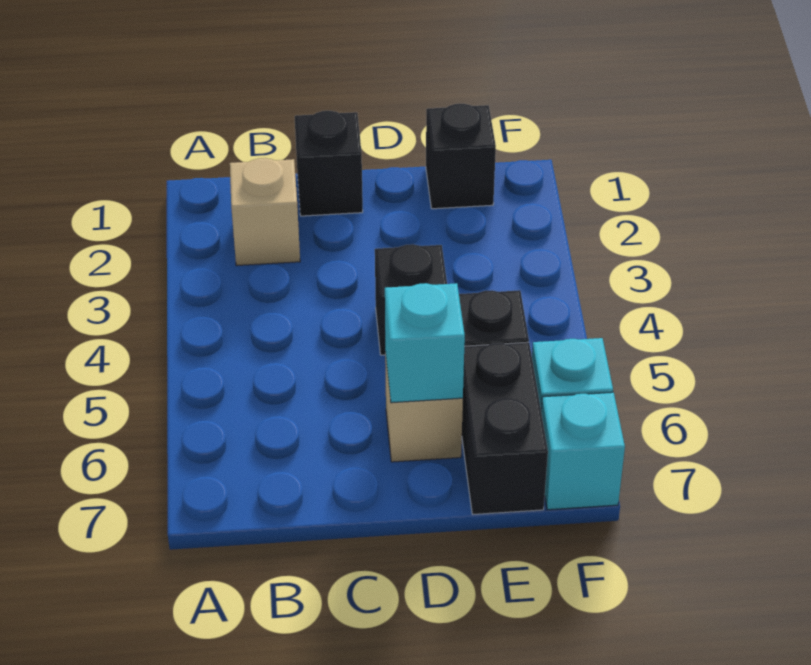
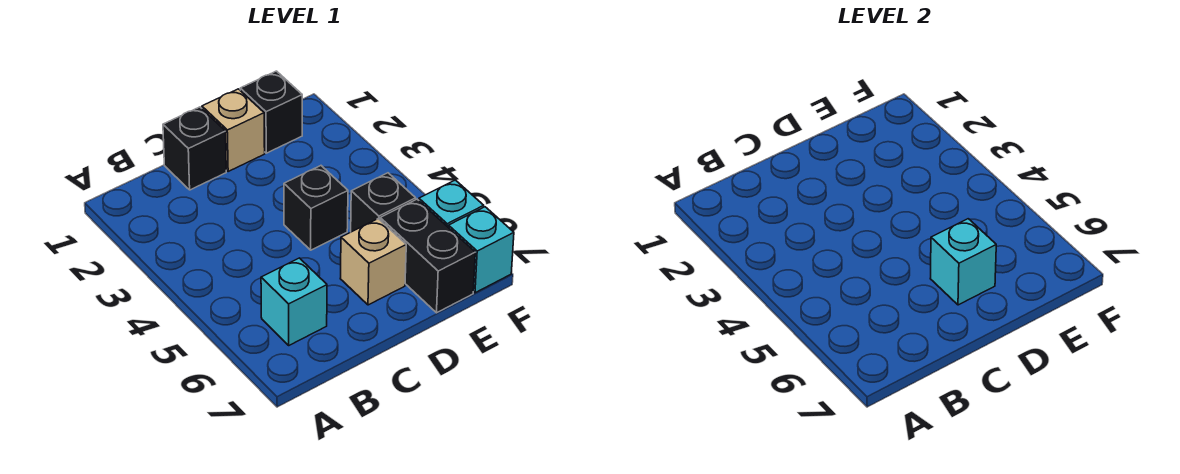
tan 1x1 brick [230,158,300,266] -> tan 1x1 brick moved to [202,89,265,171]
none -> cyan 1x1 brick [261,258,327,345]

